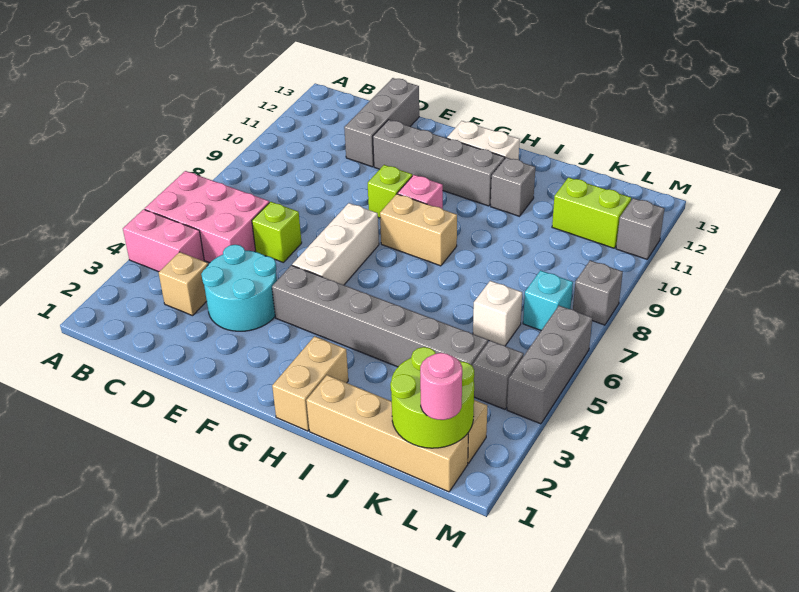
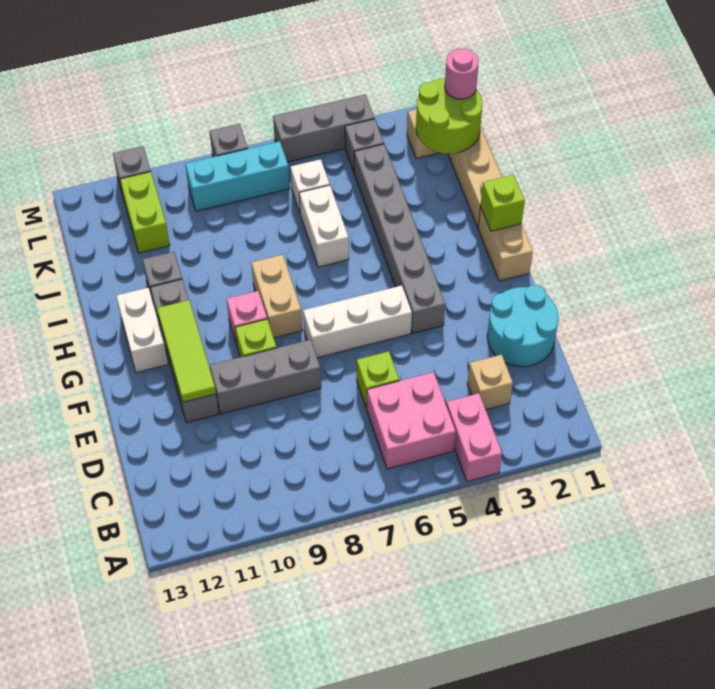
pink 2x3 brick [145,171,269,263] -> pink 2x2 brick [366,372,456,469]
cyan 2x2 round brick [201,245,277,331] -> cyan 2x2 round brick moved to [487,285,559,367]
grey 1x3 brick [344,78,419,167] -> grey 1x3 brick moved to [210,340,321,414]
none -> lime 1x3 tile [157,300,216,402]
tan 1x2 brick [272,336,348,431] -> tan 1x2 brick turned to [478,207,533,281]
none -> lime 1x1 brick [481,175,525,231]
none -> white 1x2 brick [299,185,349,267]
cyan 1x1 brick [523,270,573,330] -> cyan 1x3 brick [185,141,290,211]

